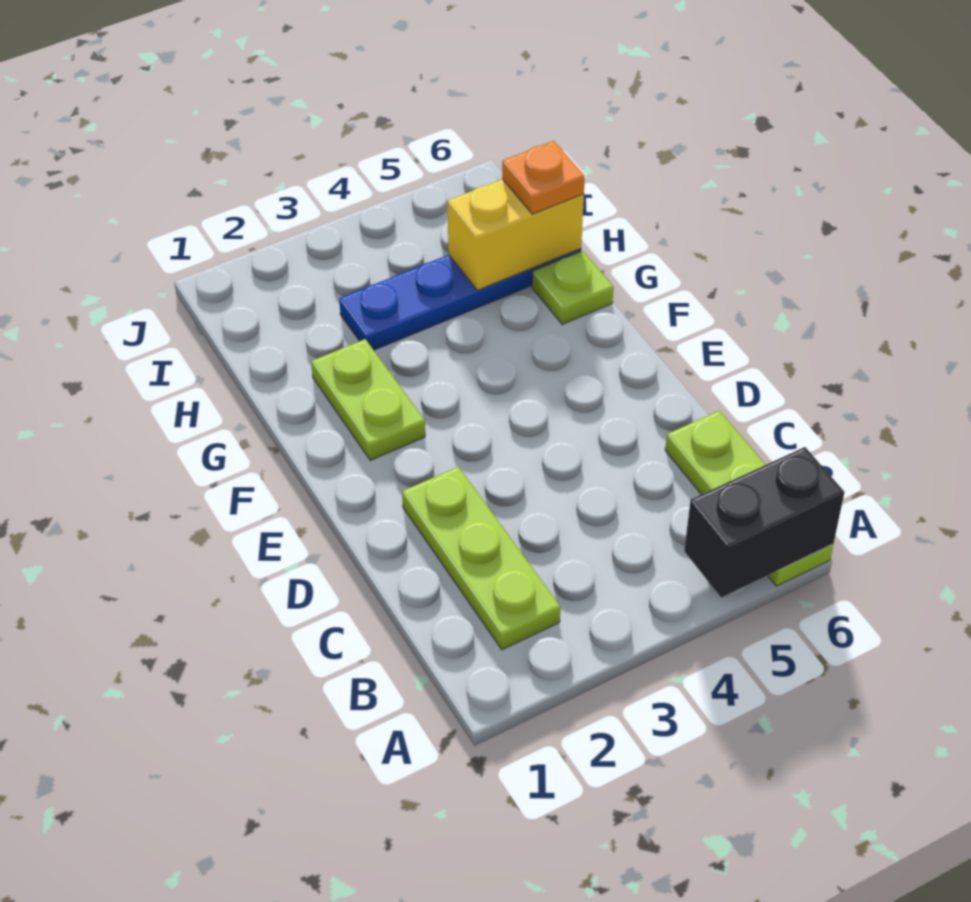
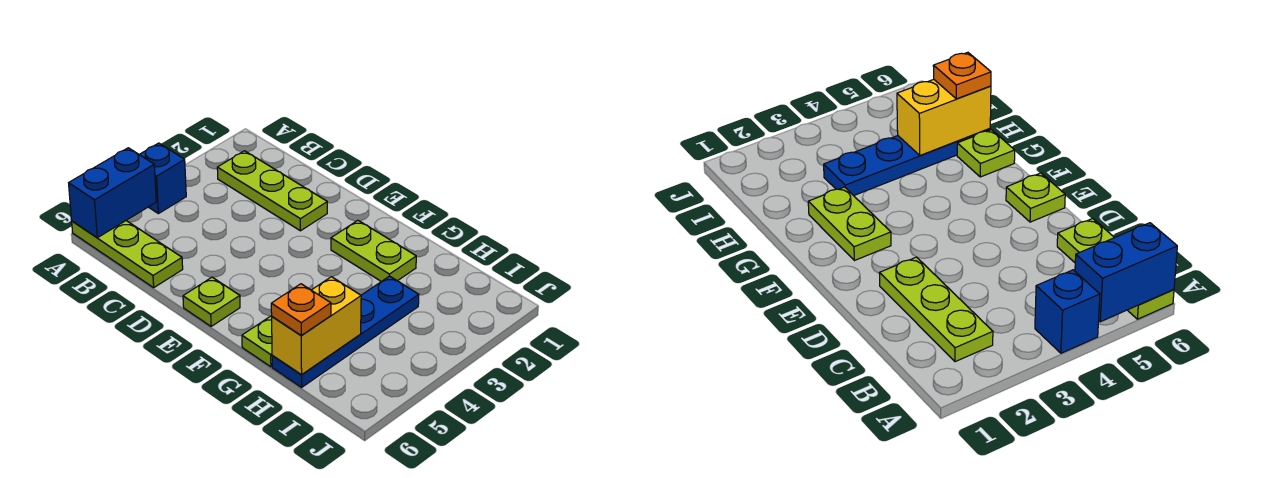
none -> blue 1x1 brick [139,143,186,214]
black 1x2 brick [684,447,845,598] -> blue 1x2 brick [69,148,156,238]
none -> lime 1x1 plate [183,277,240,326]

